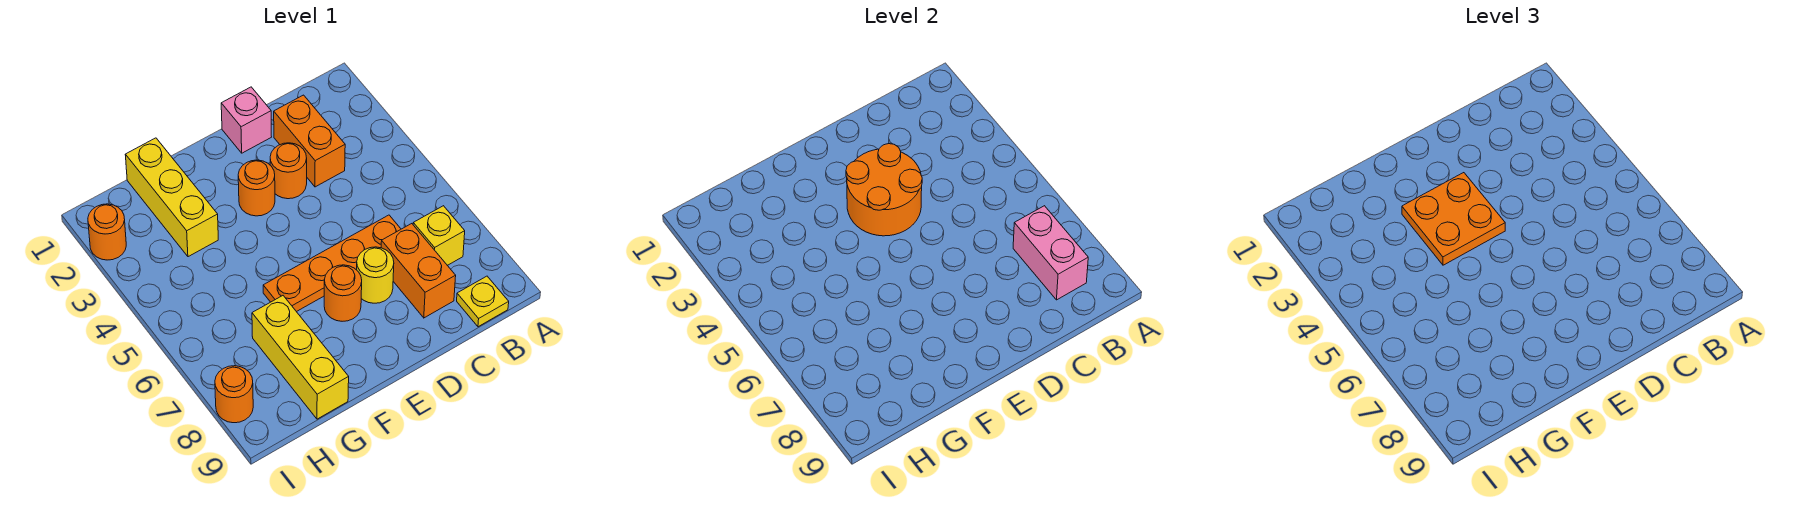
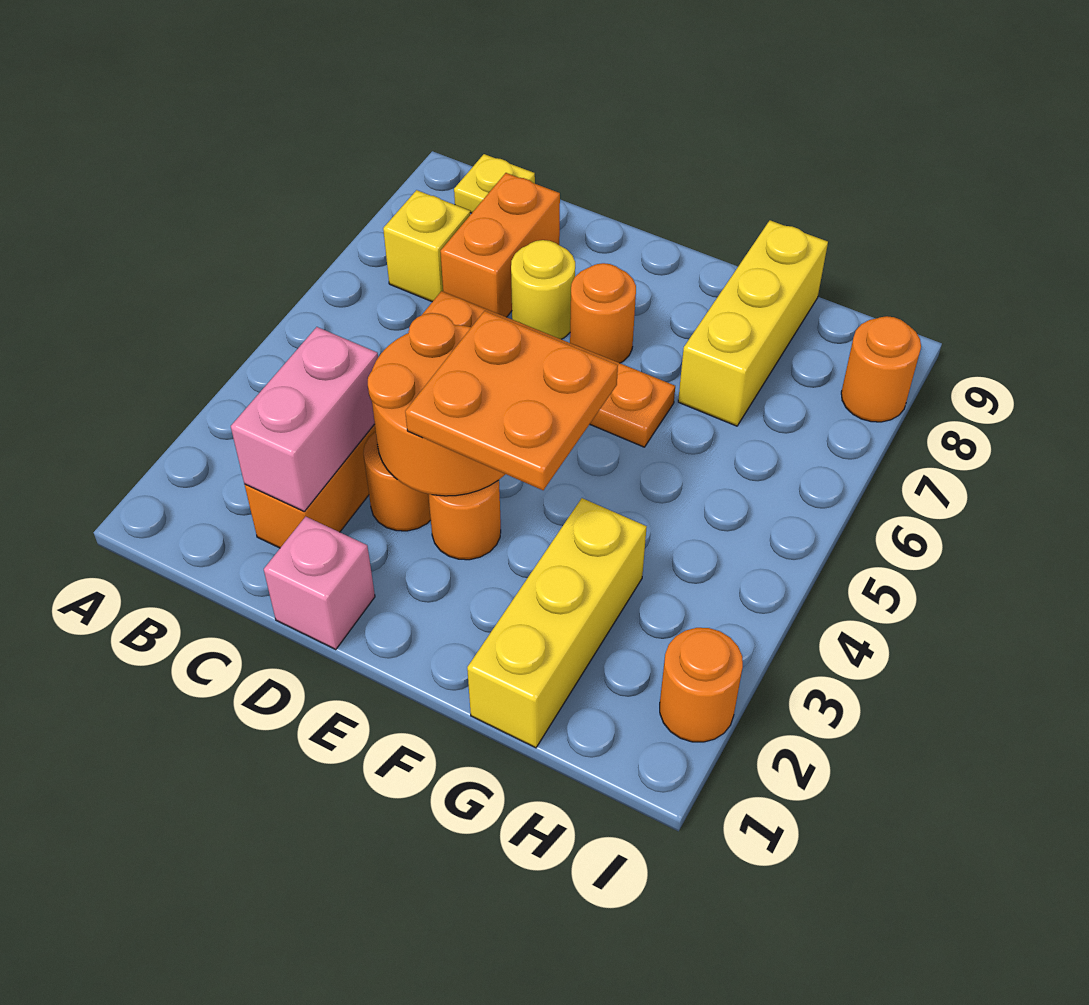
pink 1x2 brick [1013,206,1088,300] -> pink 1x2 brick moved to [231,327,378,511]

